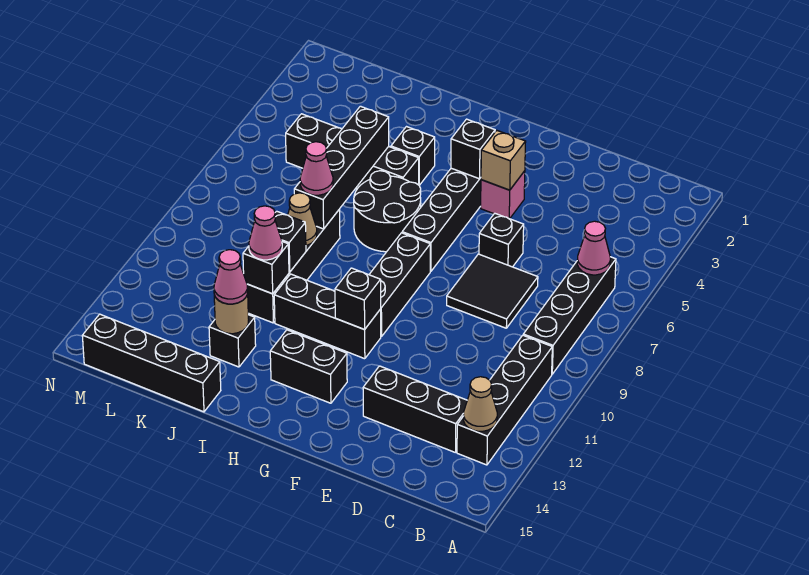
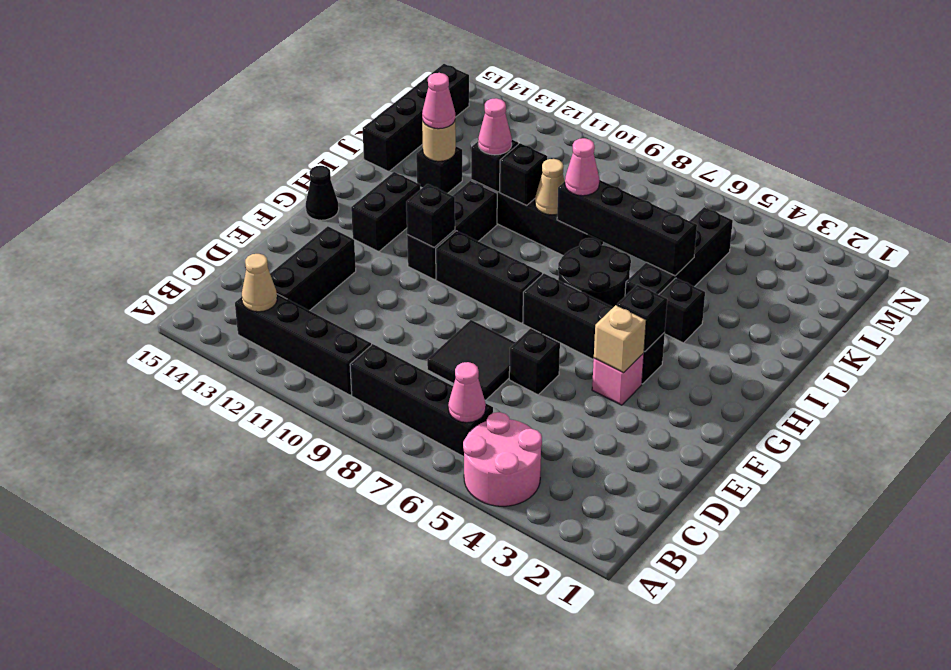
none -> pink 2x2 round brick [463,412,542,506]
none -> black 1x1 cone [306,166,339,220]

